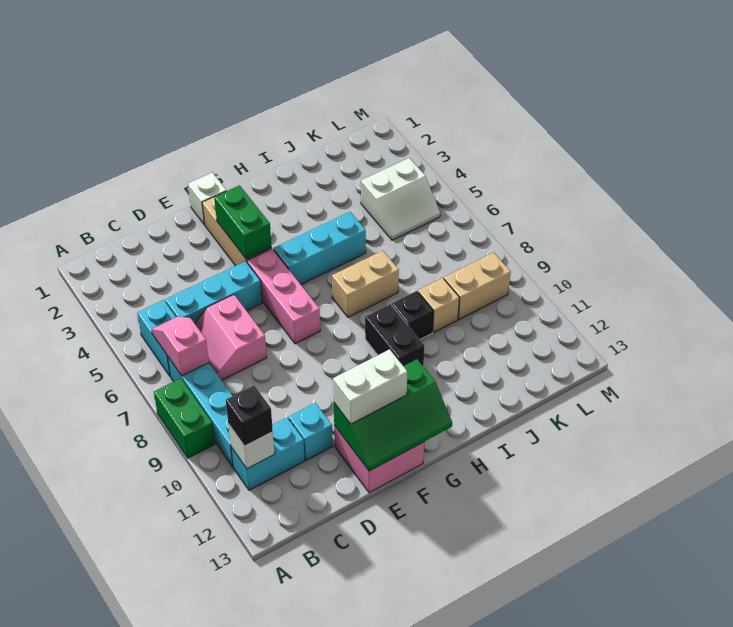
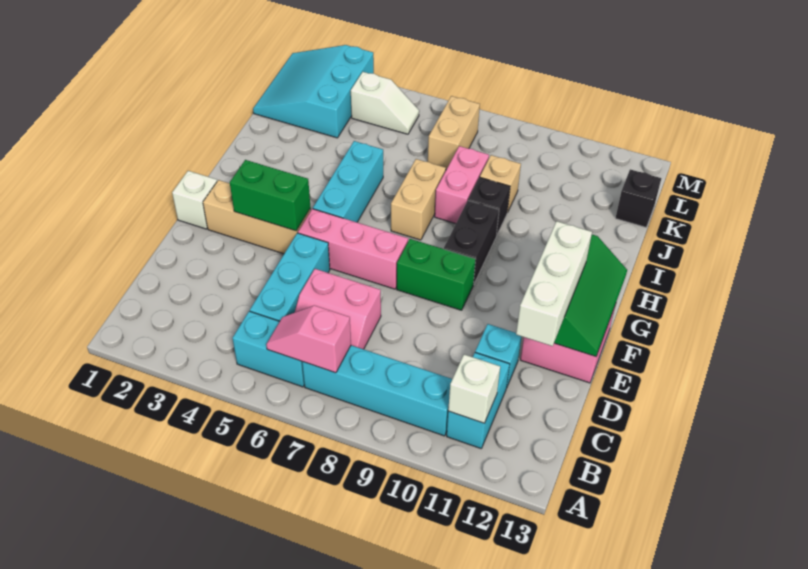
green 1x2 brick [154,378,215,458] -> green 1x2 brick moved to [397,239,475,310]
black 1x1 brick [226,386,273,446] -> black 1x1 brick moved to [616,169,661,227]
white 1x2 brick [333,349,407,424] -> white 1x3 brick [516,221,592,346]
black 1x2 brick [365,304,424,367] -> black 1x2 brick turned to [444,201,499,284]
none -> pink 1x2 brick [435,146,489,224]
none -> cyan 3x3 slope [253,45,374,138]
white 2x2 slope [361,158,440,240] -> white 1x2 slope [351,72,419,134]
tan 1x2 brick [444,252,511,319] -> tan 1x2 brick moved to [428,96,480,170]

